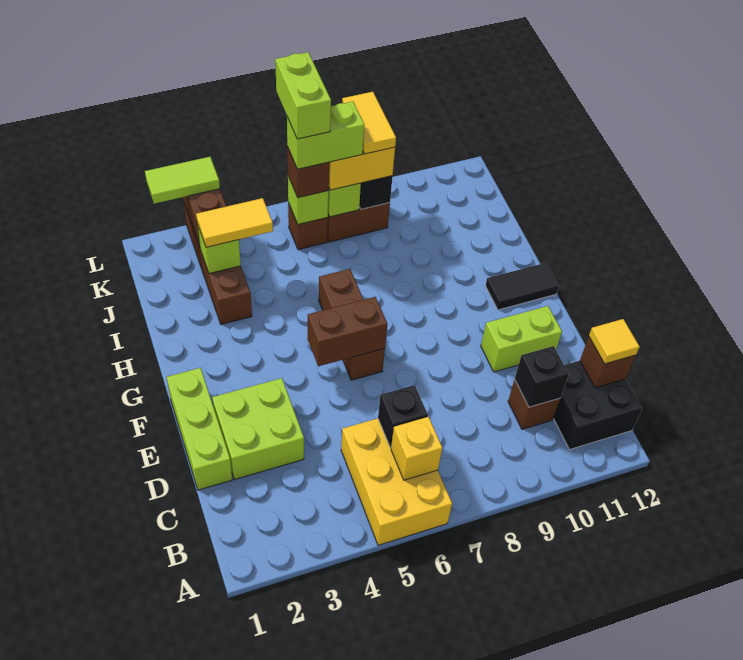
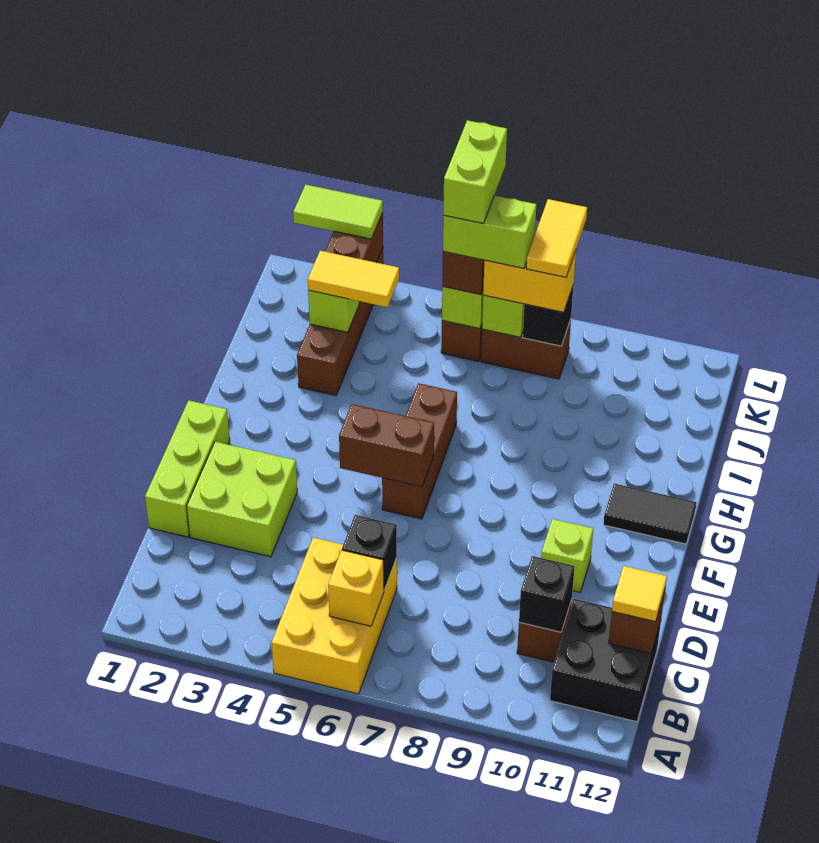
lime 1x2 brick [481,306,562,372] -> lime 1x1 brick [541,519,593,592]

